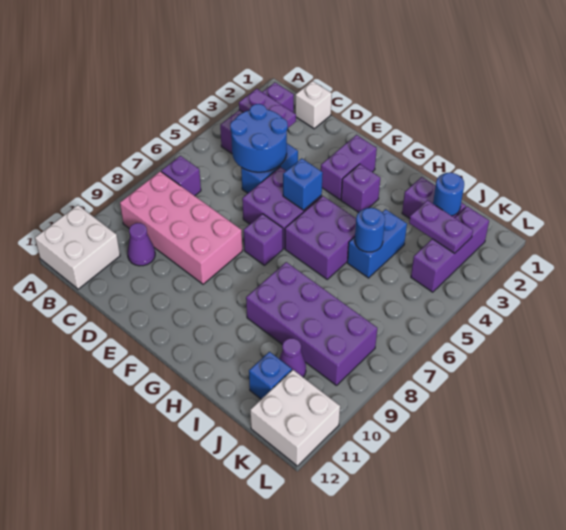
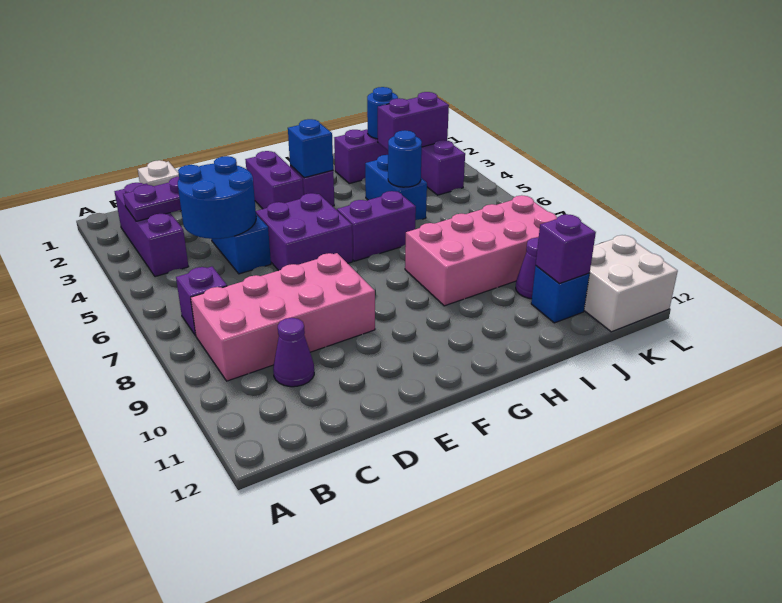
white 2x2 brick [35,205,120,289] -> none
blue 1x1 brick [283,158,323,210] -> blue 1x1 brick moved to [288,119,333,178]
purple 1x1 brick [244,214,283,265] -> purple 1x1 brick moved to [536,214,596,284]
purple 2x2 brick [285,196,356,279] -> purple 1x2 brick [337,191,416,261]
purple 2x4 brick [246,262,377,386] -> pink 2x4 brick [405,195,557,306]
purple 1x2 plate [409,200,473,253] -> purple 1x2 brick [378,92,449,150]

